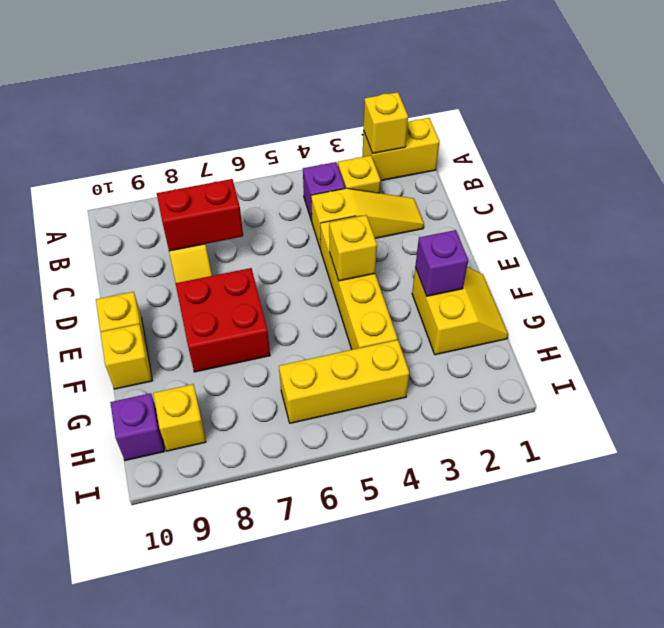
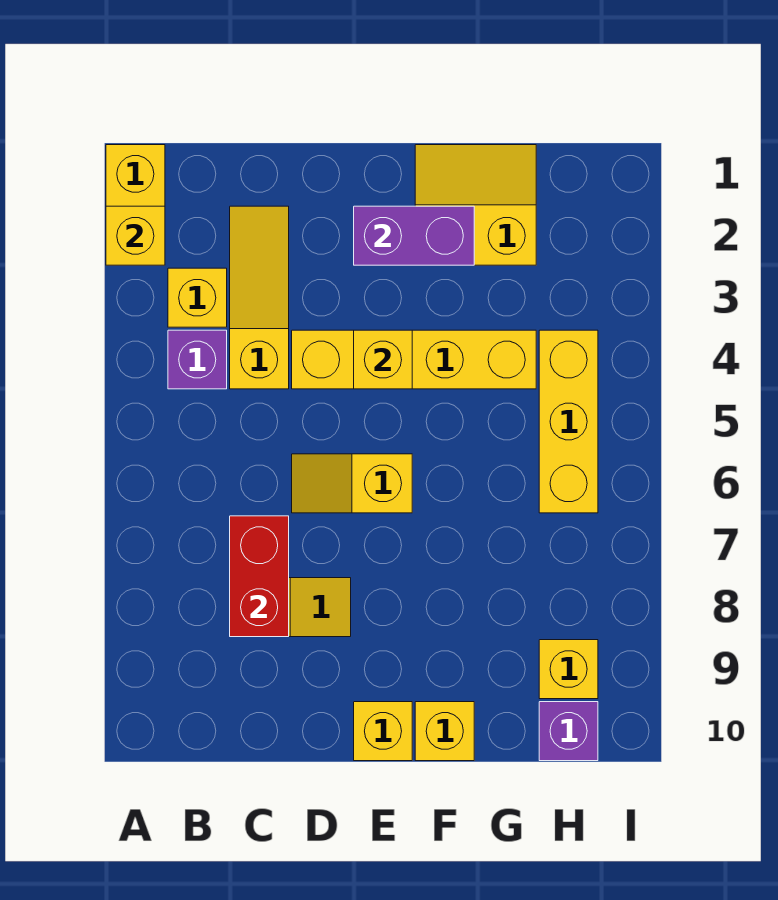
none -> yellow 1x2 slope [292,454,412,513]
red 2x2 brick [176,268,270,372] -> none
purple 1x1 brick [415,230,468,296] -> purple 1x2 brick [354,206,474,265]

